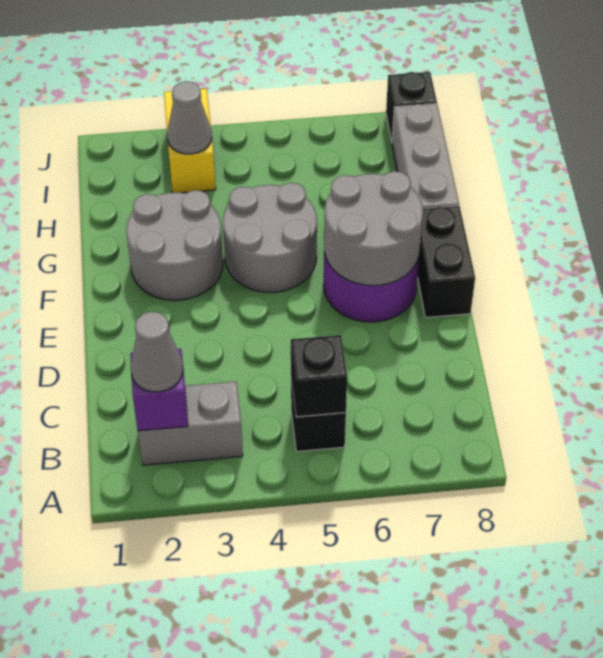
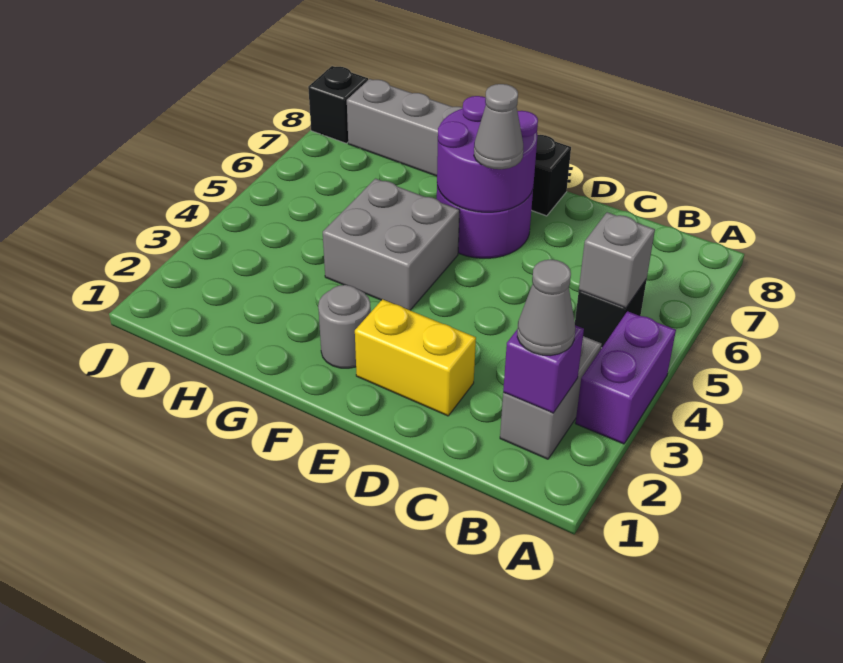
none -> purple 1x2 brick [575,311,676,444]
black 1x1 brick [291,335,347,417] -> grey 1x1 brick [579,212,655,308]
grey 2x2 round brick [324,171,423,286] -> purple 2x2 round brick [437,96,538,212]
grey 2x2 round brick [126,190,223,300] -> grey 1x1 round brick [318,285,371,368]
grey 2x2 round brick [223,183,317,292] -> grey 2x2 brick [323,179,460,310]
yellow 1x2 brick [164,89,216,193] -> yellow 1x2 brick moved to [355,299,476,416]
grey 1x1 cone [167,81,212,154] -> grey 1x1 cone moved to [474,84,523,169]

